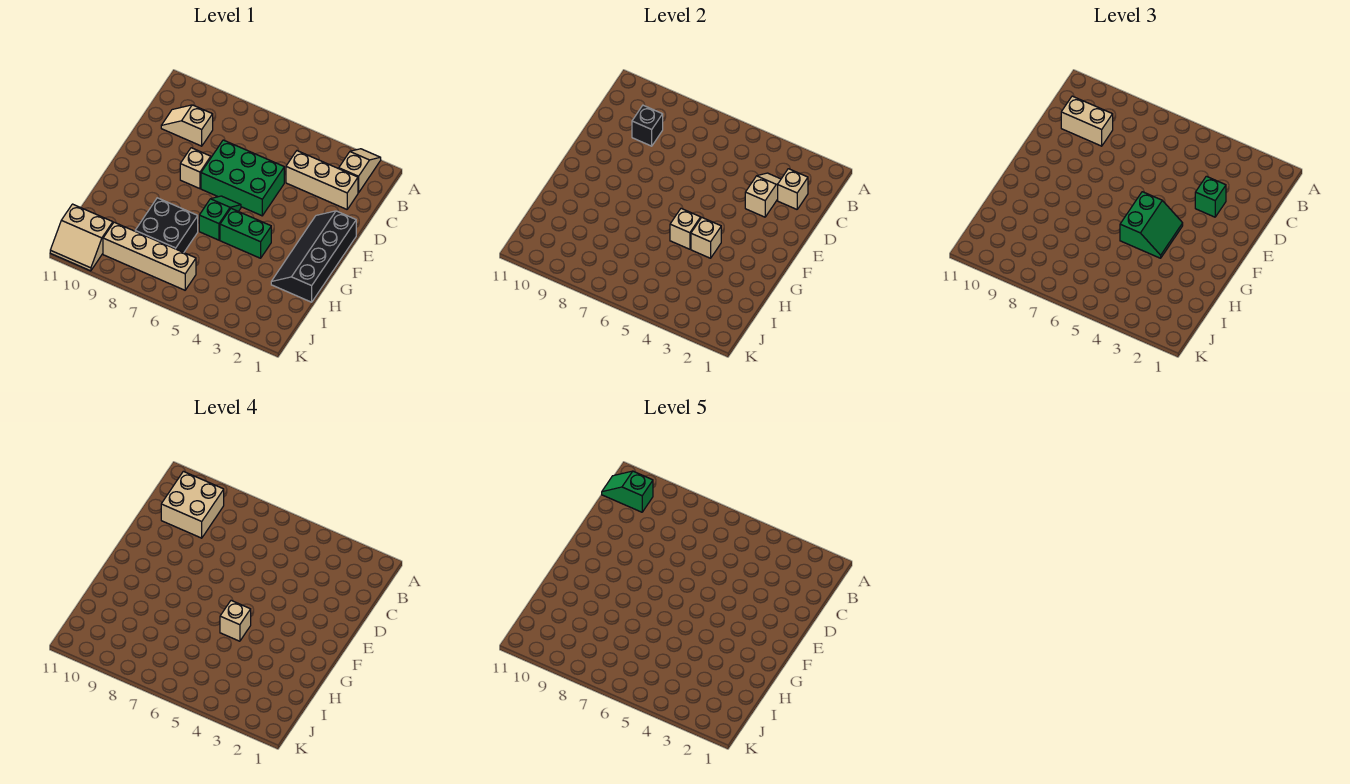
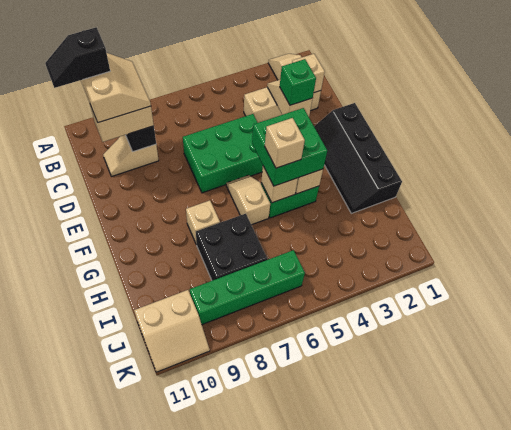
tan 2x2 brick [161,471,224,538] -> tan 2x2 slope [81,53,151,123]
green 1x2 slope [602,471,653,512] -> black 1x2 slope [45,27,110,88]
tan 1x1 brick [180,148,211,189] -> tan 1x1 brick moved to [186,200,220,244]
green 2x2 slope [1120,192,1183,258] -> green 2x2 brick [252,108,327,186]
green 1x2 slope [199,196,241,240] -> tan 1x2 slope [226,175,270,225]
tan 1x4 brick [103,222,196,290] -> green 1x4 brick [190,250,305,325]

